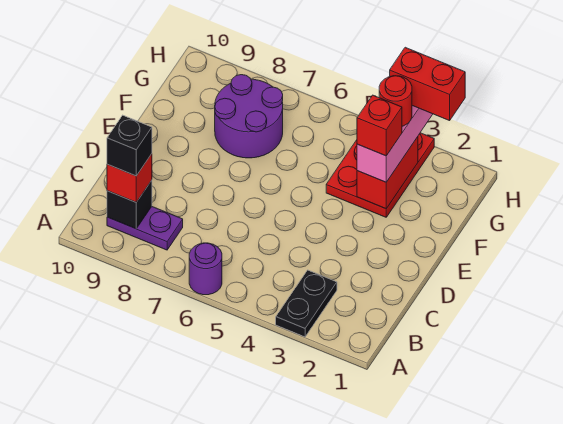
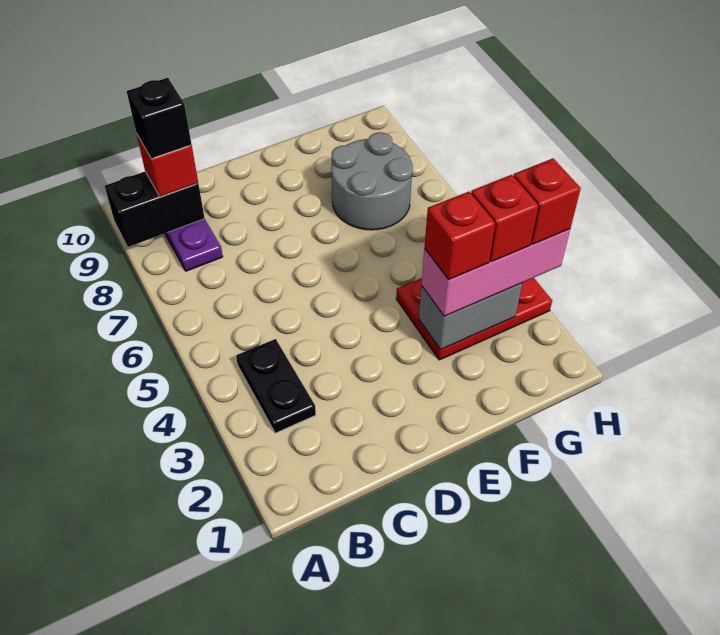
black 1x2 plate [276,270,337,337] -> black 1x2 plate turned to [236,339,316,433]
purple 1x1 round brick [189,243,222,295] -> none
black 1x1 brick [107,180,152,229] -> black 1x2 brick [105,172,205,247]
red 1x2 brick [357,137,418,209] -> grey 1x2 brick [419,283,522,350]
purple 2x2 round brick [215,75,283,158] -> grey 2x2 round brick [331,132,413,230]
red 1x1 round brick [379,76,412,126] -> red 1x1 brick [471,175,539,262]
red 1x2 brick [390,47,465,121] -> red 1x1 brick [514,158,581,244]

